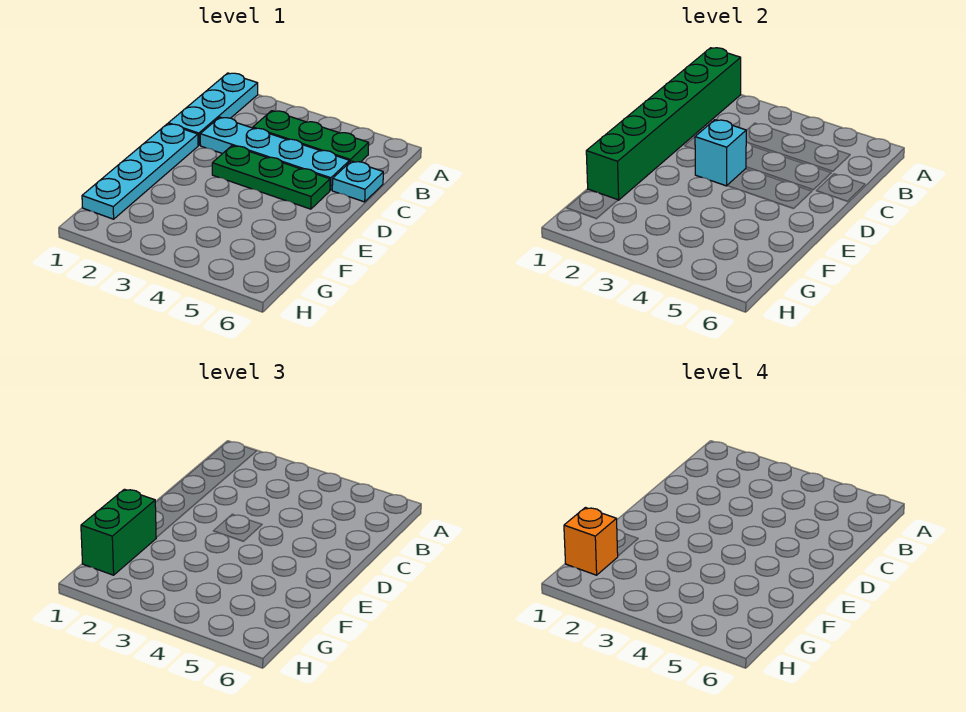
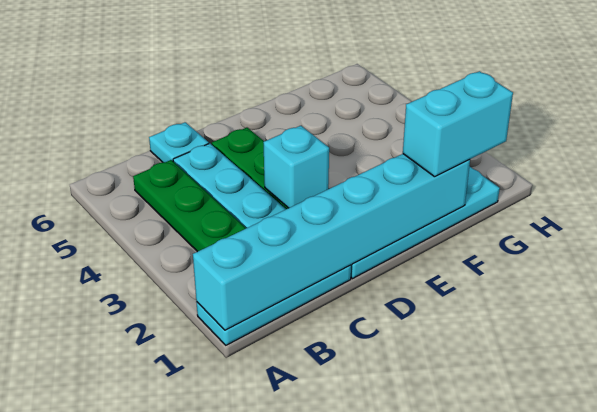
green 1x6 brick [586,48,741,200] -> cyan 1x6 brick [193,154,470,330]
green 1x2 brick [81,489,156,575] -> cyan 1x2 brick [403,71,513,177]
orange 1x1 brick [564,508,618,575] -> none

